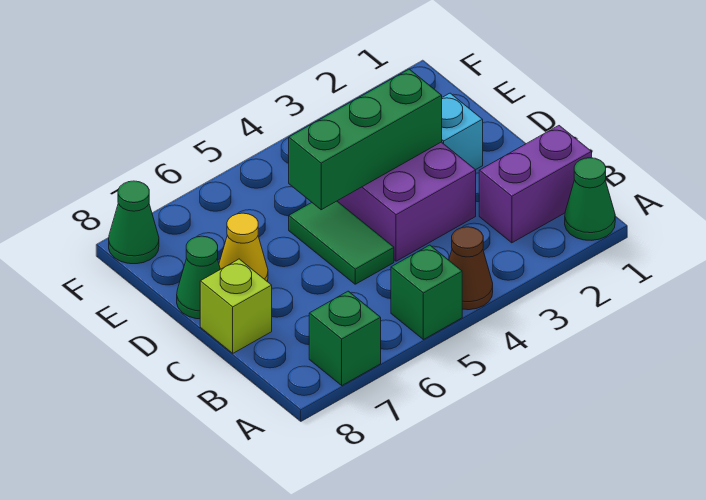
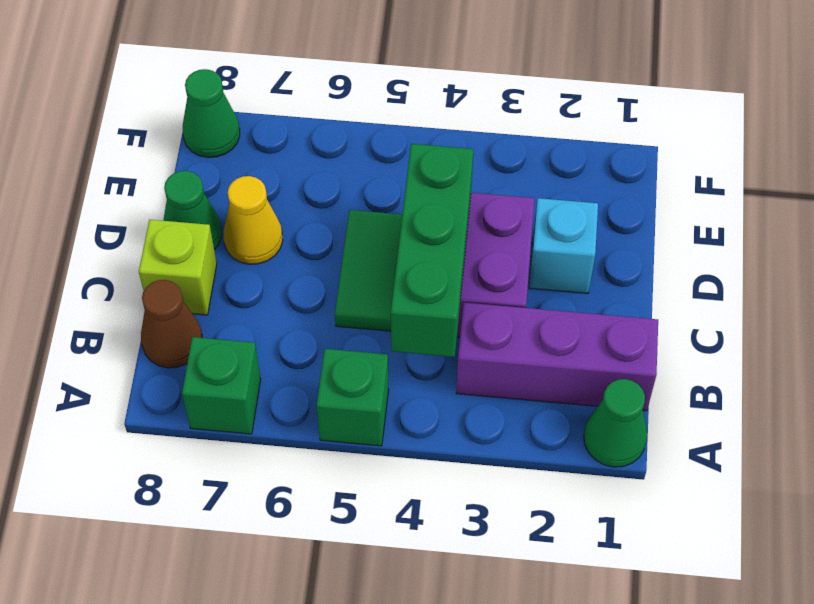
brown 1x1 cone [449,227,493,310] -> brown 1x1 cone moved to [141,280,202,368]
purple 1x2 brick [479,126,592,243] -> purple 1x3 brick [456,303,658,411]
green 1x3 brick [289,69,442,210] -> green 1x3 brick turned to [391,144,473,357]

